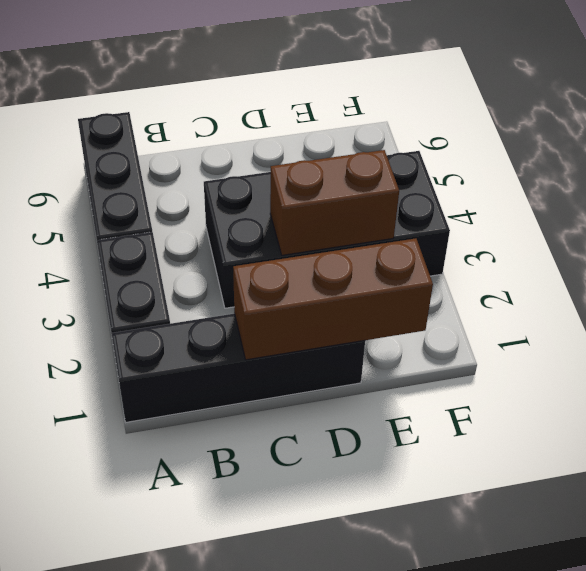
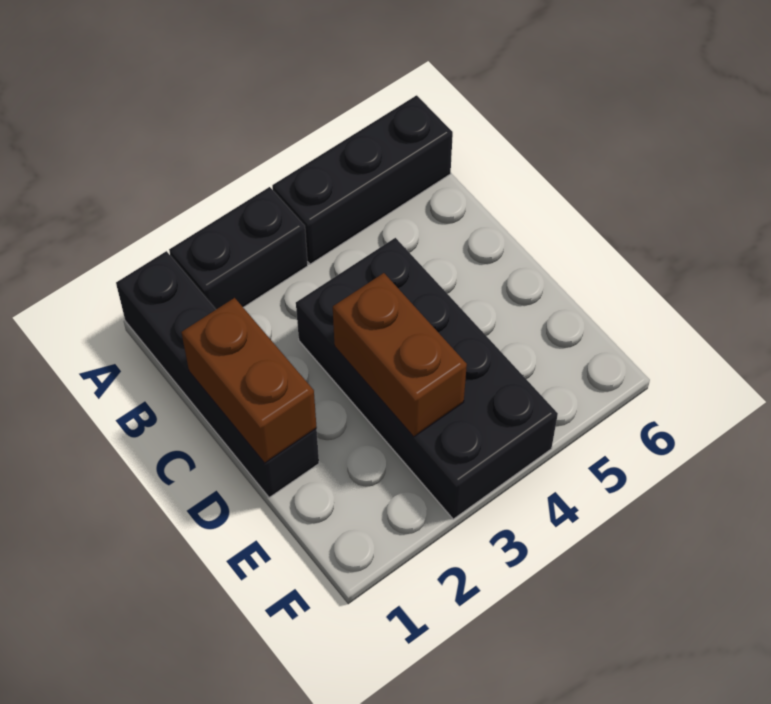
brown 1x3 brick [233,238,433,360] -> brown 1x2 brick [181,298,317,463]

